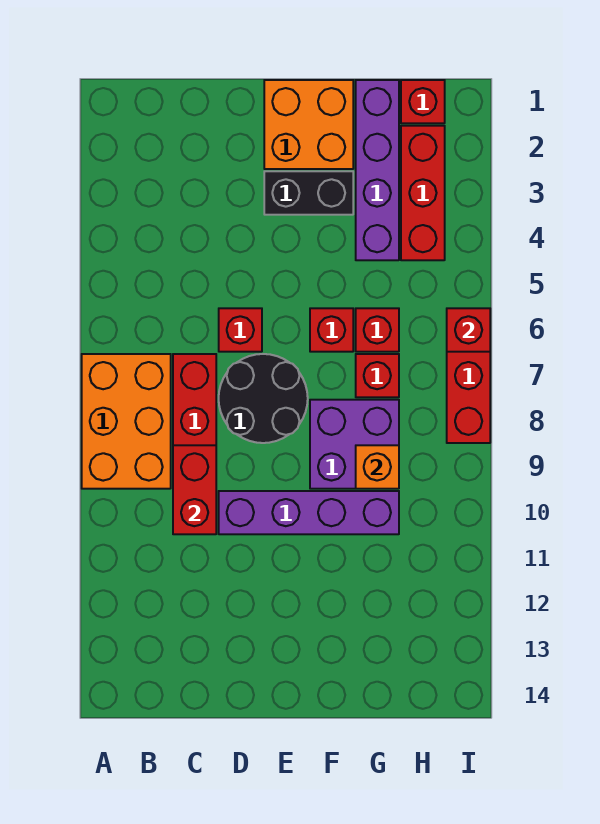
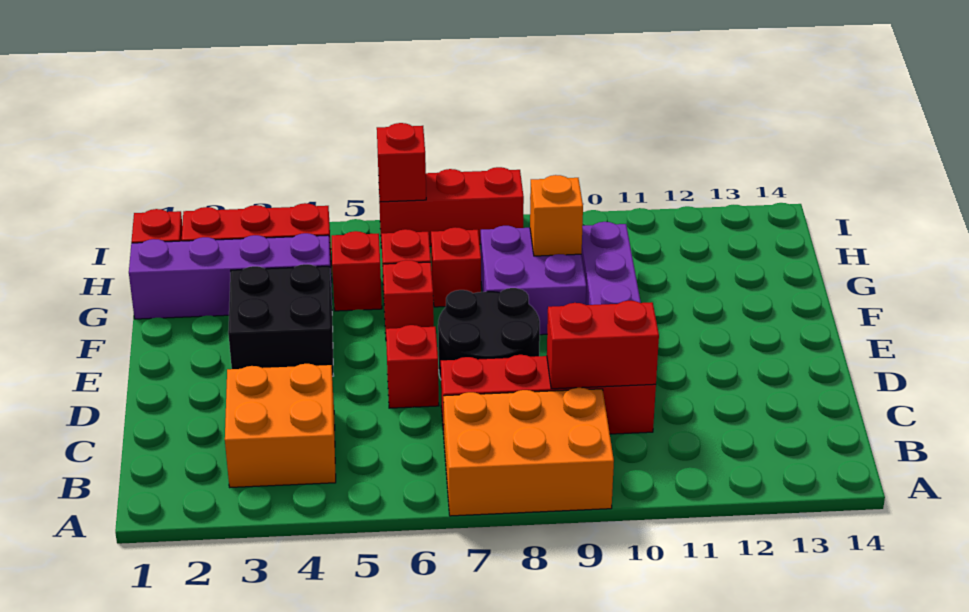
orange 2x2 brick [264,80,353,169] -> orange 2x2 brick moved to [225,364,336,487]
black 1x2 brick [264,171,353,215] -> black 2x2 brick [228,264,333,376]
none -> red 1x1 brick [332,231,382,311]

